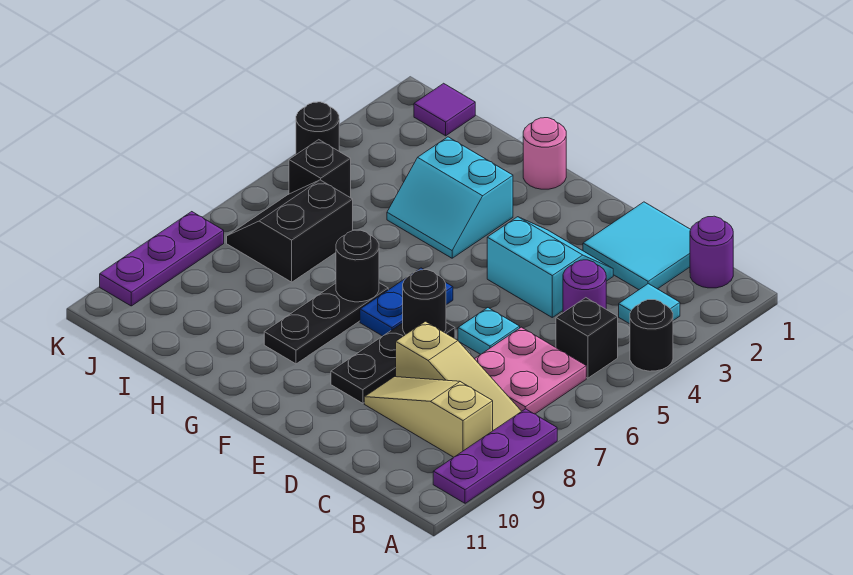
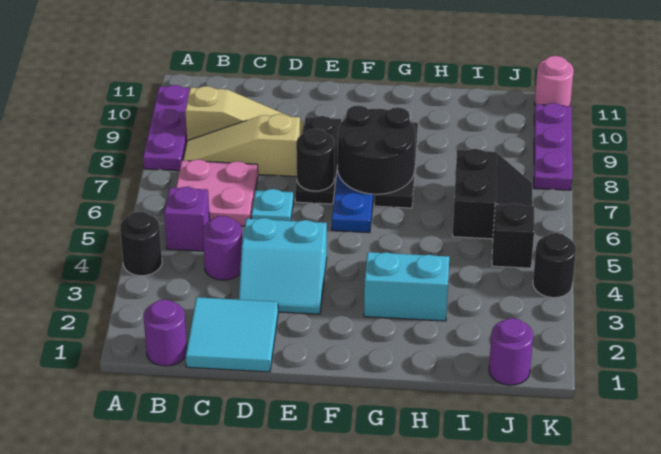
cyan 1x1 tile [619,284,680,324] -> none
black 1x1 brick [556,298,618,378] -> purple 1x1 brick [164,187,210,251]
pink 1x1 round brick [523,118,566,189] -> pink 1x1 round brick moved to [534,56,574,106]
black 1x1 round brick [336,230,379,302] -> black 2x2 round brick [338,106,416,194]
purple 1x1 tile [414,83,475,136] -> purple 1x1 round brick [489,318,533,385]

